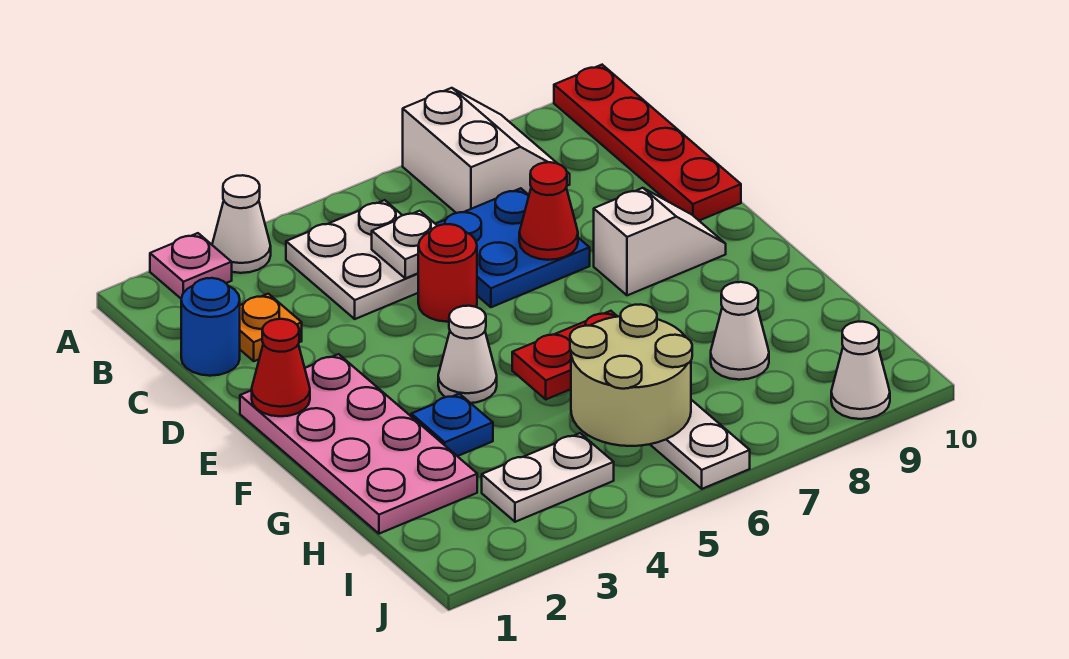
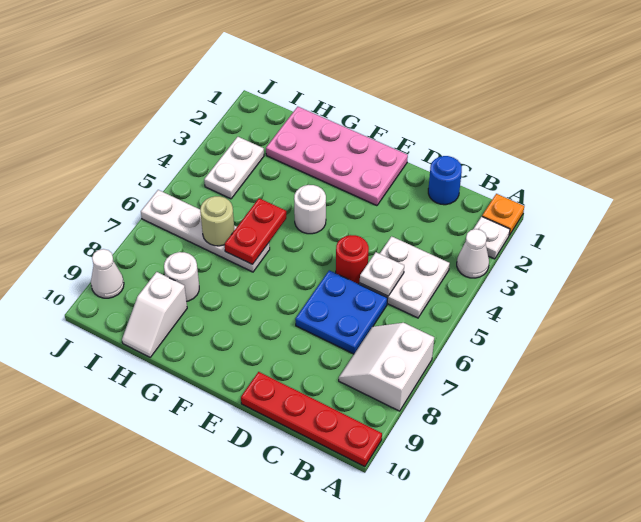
pink 1x1 plate [150,233,232,298] -> white 1x1 plate [473,217,510,259]
white 2x2 slope [403,88,570,213] -> white 2x2 slope turned to [339,323,434,411]
orange 1x1 plate [240,294,302,361] -> orange 1x1 plate moved to [482,194,524,235]
red 1x1 cone [519,162,578,260] -> none
red 1x1 cone [252,319,310,416] -> none
white 1x2 slope [594,188,726,295] -> white 1x2 slope moved to [122,272,187,357]
white 1x1 cone [438,306,497,403] -> white 1x1 round brick [294,185,326,234]
blue 1x1 plate [411,394,493,456] -> none
tan 2x2 round brick [570,304,692,446] -> tan 1x1 round brick [200,196,234,246]
white 1x1 cone [711,282,769,380] -> white 1x1 round brick [164,252,199,301]

